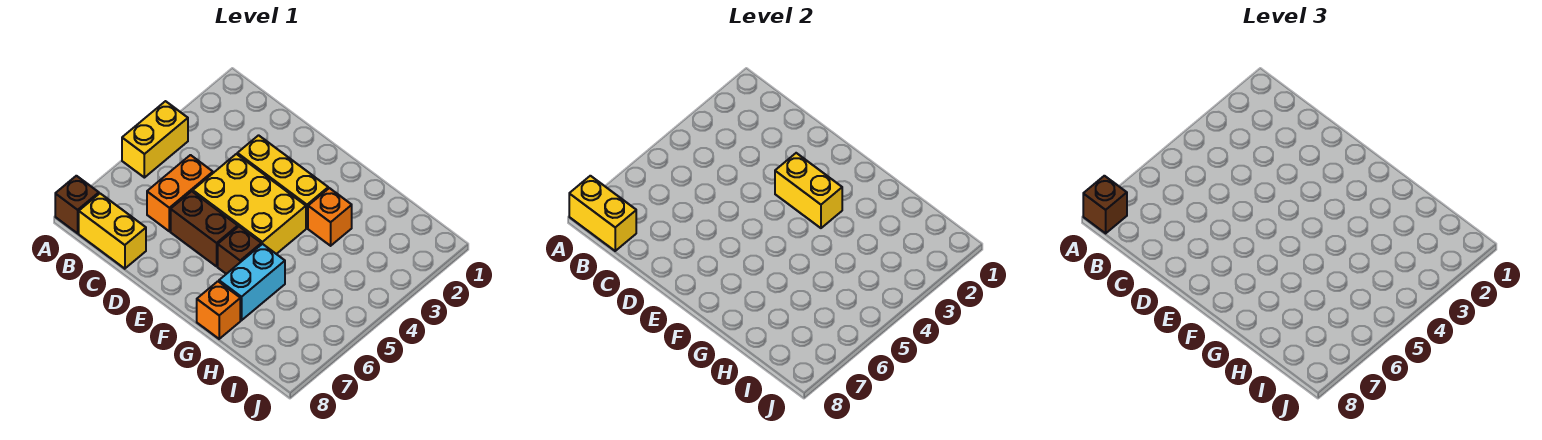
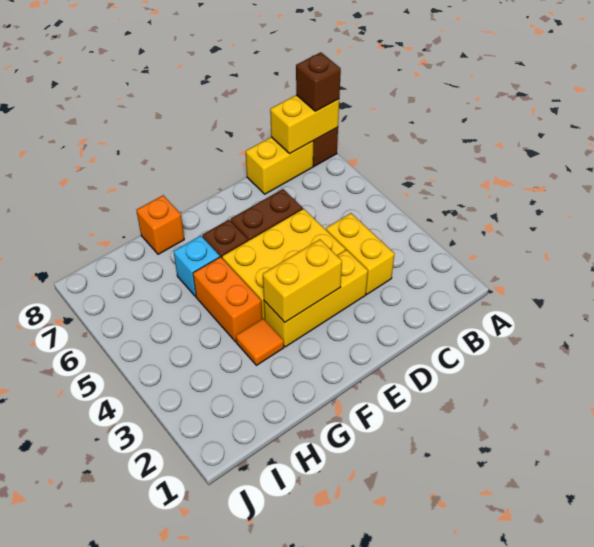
yellow 1x2 brick [122,101,188,178] -> yellow 1x2 brick moved to [326,213,394,294]
orange 1x2 brick [147,155,213,231] -> orange 1x2 brick moved to [193,257,262,342]
orange 1x1 brick [308,188,352,246] -> orange 1x1 tile [236,318,284,365]
cyan 1x2 brick [219,244,285,320] -> cyan 1x1 brick [173,236,220,297]

